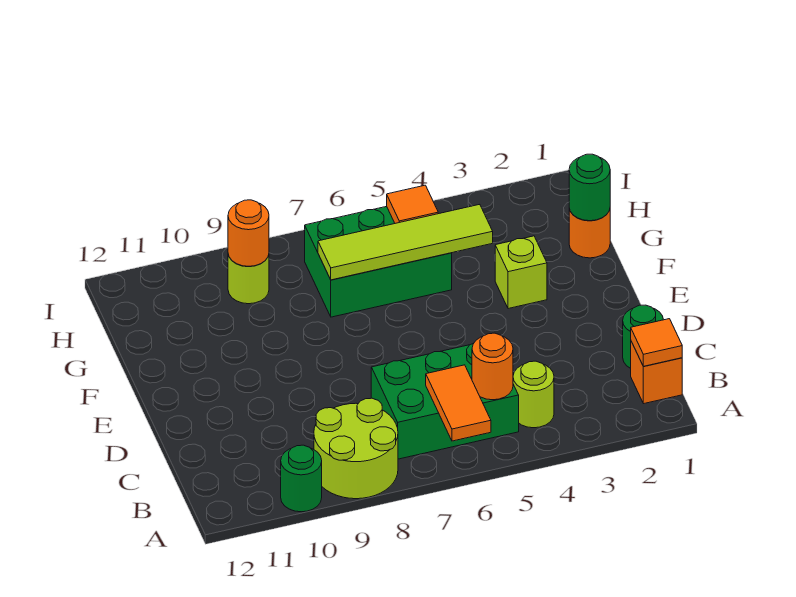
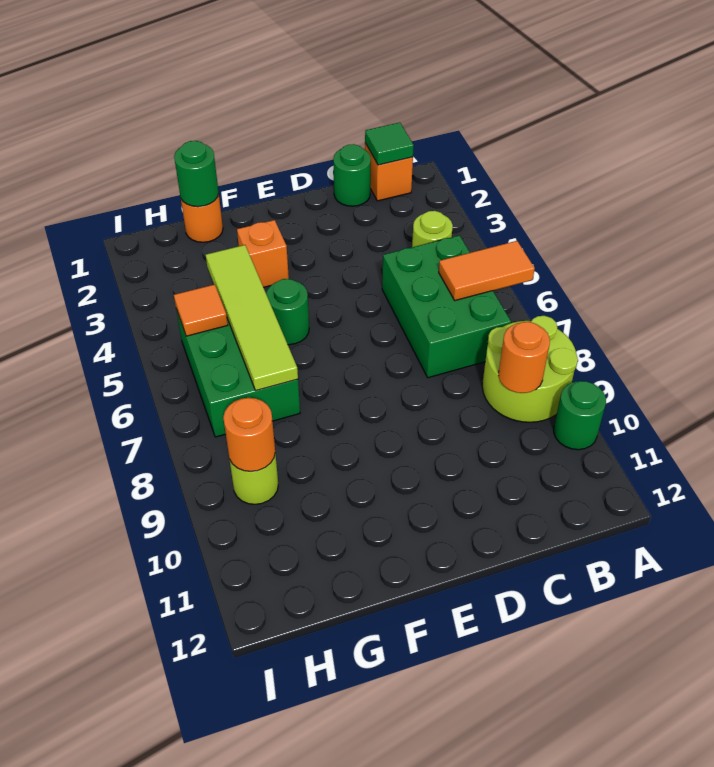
orange 1x1 tile [631,319,682,366] -> green 1x1 tile [365,122,414,165]
orange 1x1 round brick [472,333,513,400] -> orange 1x1 round brick moved to [498,322,550,393]
lime 1x1 brick [495,236,547,309] -> orange 1x1 brick [237,220,289,287]
none -> green 1x1 round brick [266,279,309,345]

